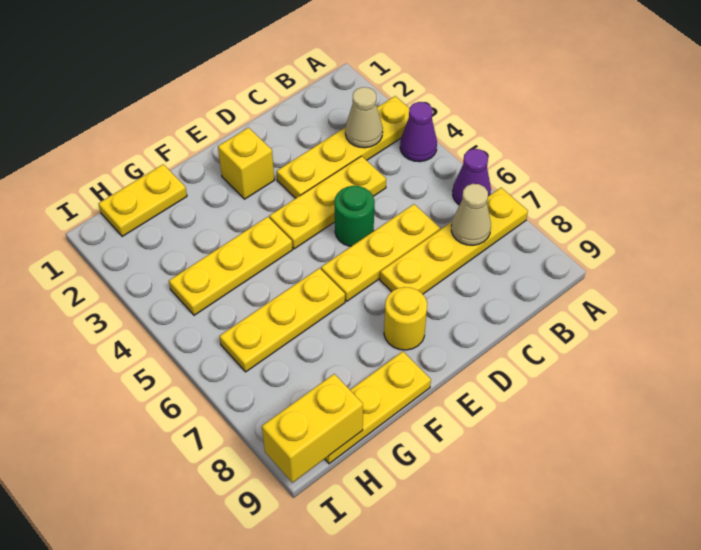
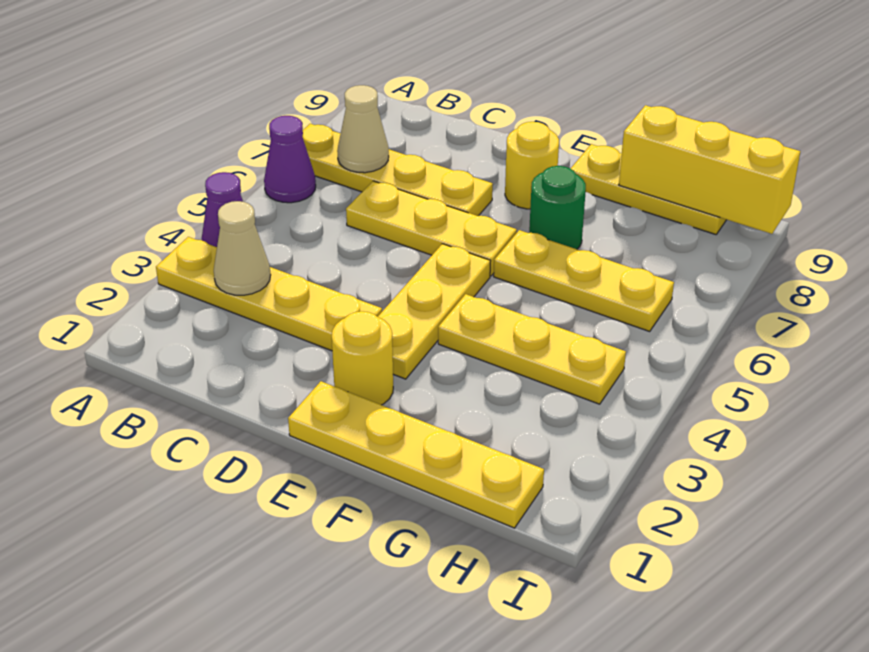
yellow 1x3 plate [269,156,386,249] -> yellow 1x3 plate turned to [378,244,490,379]
green 1x1 round brick [335,186,374,246] -> green 1x1 round brick moved to [529,166,586,249]
yellow 1x1 brick [218,128,274,199] -> yellow 1x1 round brick [332,311,393,405]
yellow 1x2 plate [98,164,187,237] -> yellow 1x4 plate [288,381,544,528]
yellow 1x2 brick [262,374,363,483] -> yellow 1x3 brick [619,105,800,234]

